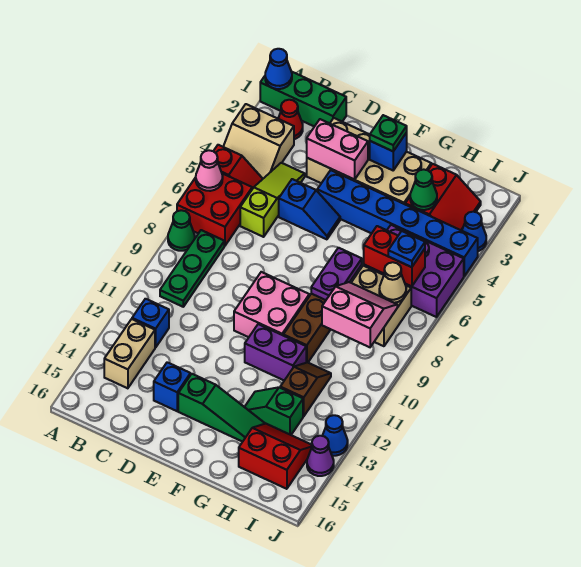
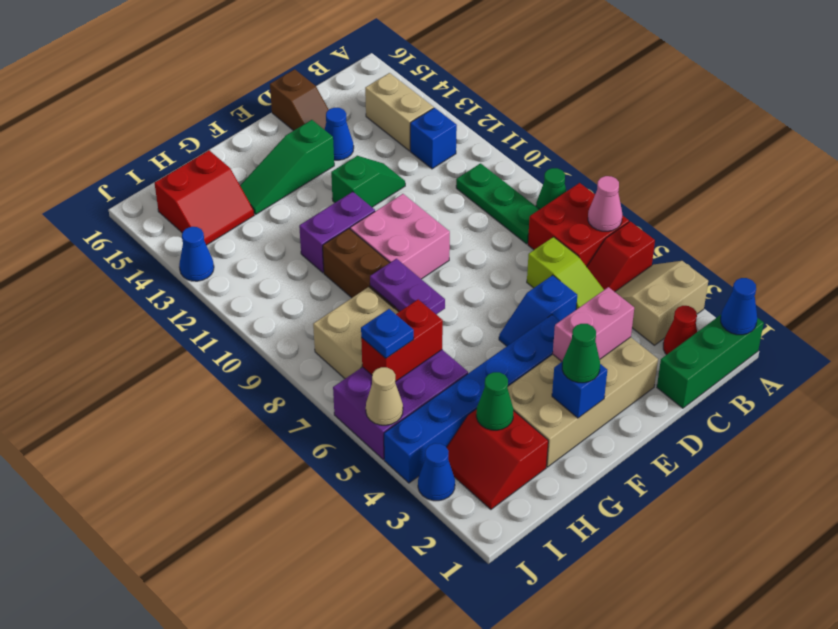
blue 1x1 brick [154,362,190,411] -> blue 1x1 cone [325,108,354,160]
green 1x1 plate [370,115,407,151] -> green 1x1 cone [562,324,600,383]
green 1x2 slope [245,387,303,435] -> green 1x2 slope moved to [331,156,405,207]
pink 2x2 slope [322,282,397,347] -> none
brown 1x2 slope [280,362,331,416] -> brown 1x2 slope moved to [270,69,329,131]
tan 1x1 cone [379,262,406,303] -> tan 1x1 cone moved to [366,367,403,425]
purple 1x1 cone [307,436,334,476] -> none

